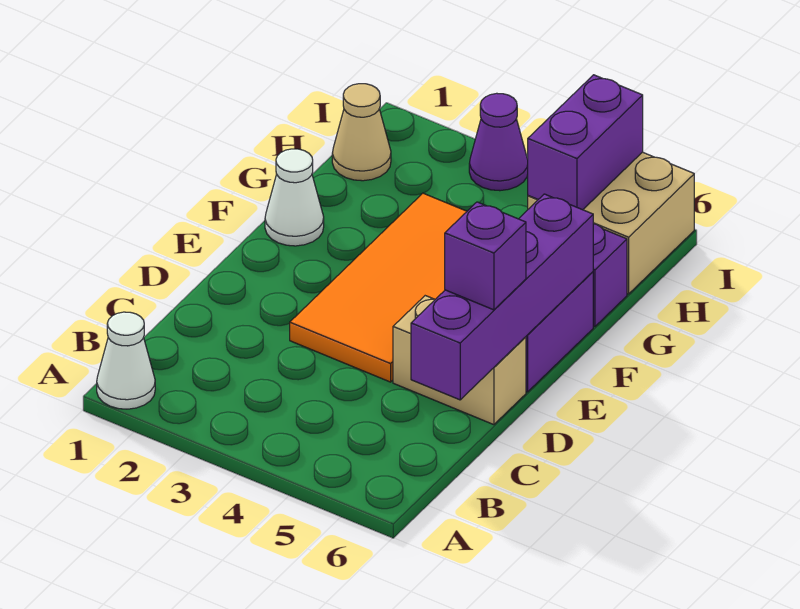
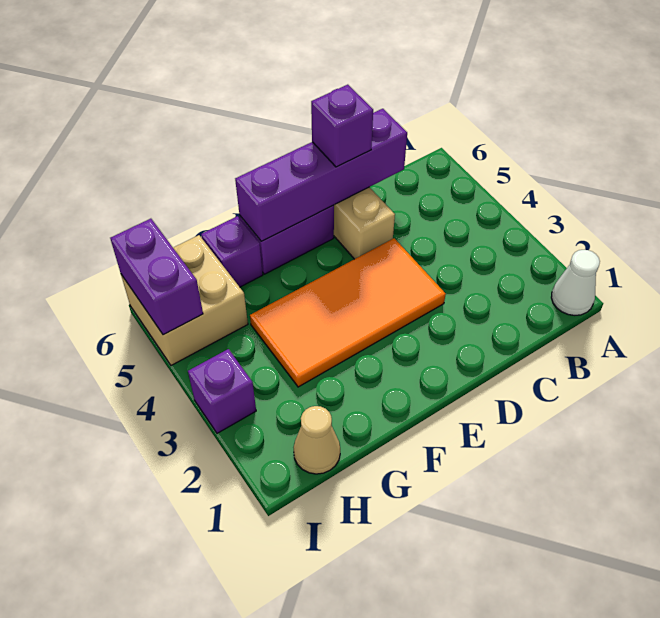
white 1x1 cone [265,149,324,246] -> none
purple 1x2 brick [528,75,643,210] -> purple 1x2 brick turned to [110,219,203,335]
purple 1x1 cone [469,93,528,191] -> purple 1x1 brick [188,349,256,433]

